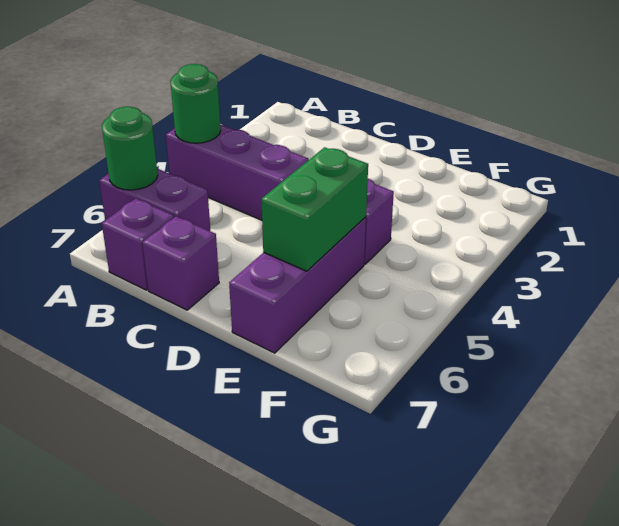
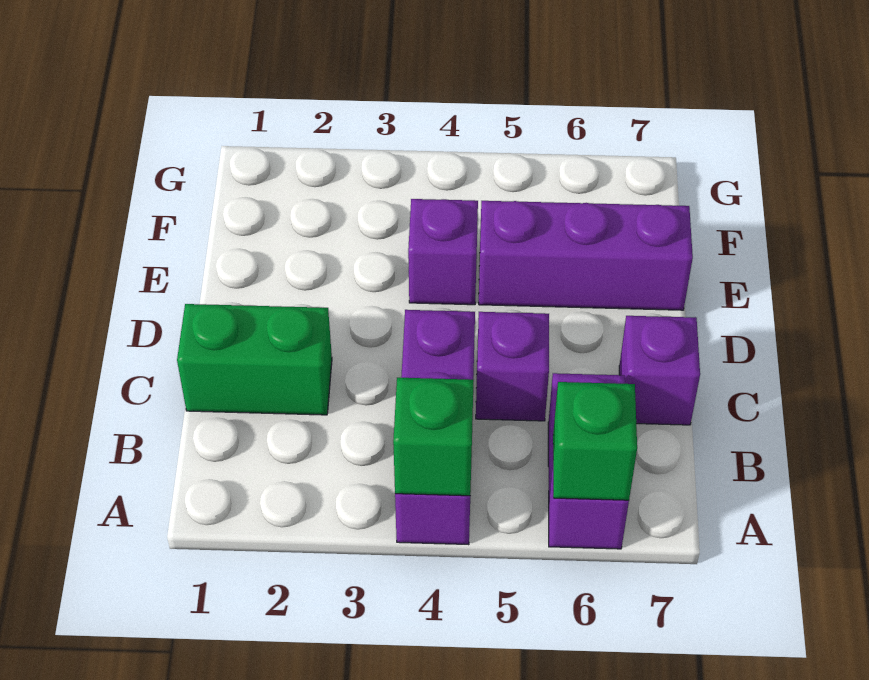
green 1x1 round brick [170,64,221,143] -> green 1x1 brick [393,378,474,496]
green 1x1 round brick [102,107,158,190] -> green 1x1 brick [553,382,637,500]
purple 1x1 brick [102,199,174,290] -> purple 1x1 brick moved to [476,312,549,421]
green 1x2 brick [261,147,368,271] -> green 1x2 brick moved to [177,304,332,415]

